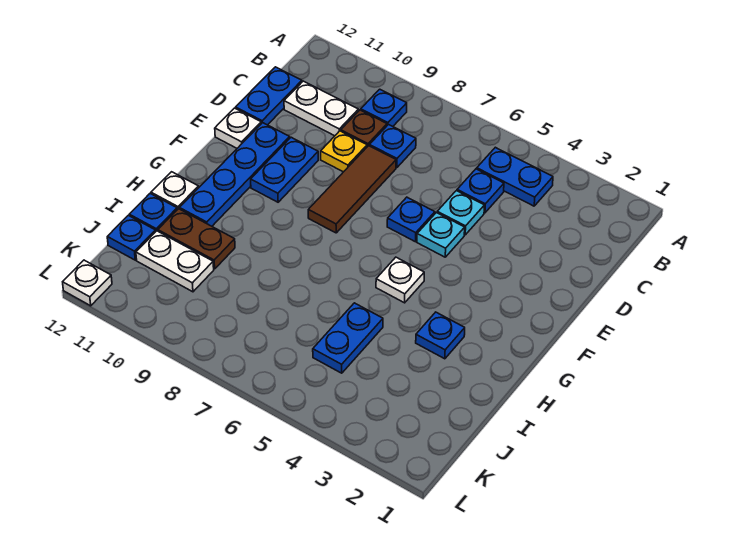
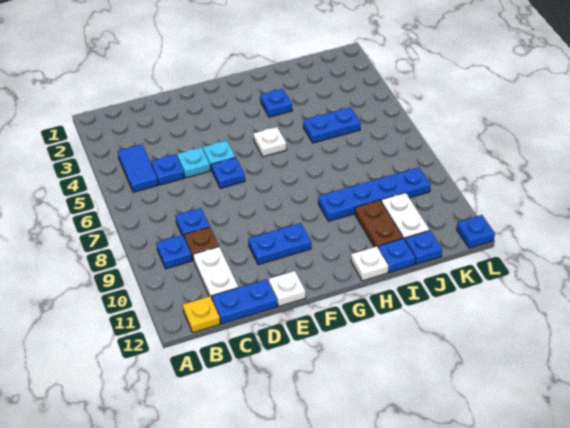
blue 1x2 plate [477,147,553,206] -> blue 1x2 tile [118,144,158,192]
brown 1x3 tile [308,146,396,233] -> none
yellow 1x1 plate [321,131,367,172] -> yellow 1x1 plate moved to [183,296,220,333]
blue 1x4 plate [180,123,290,226] -> blue 1x4 plate moved to [318,167,431,221]
white 1x1 plate [63,260,112,306] -> blue 1x1 plate [457,215,495,248]

